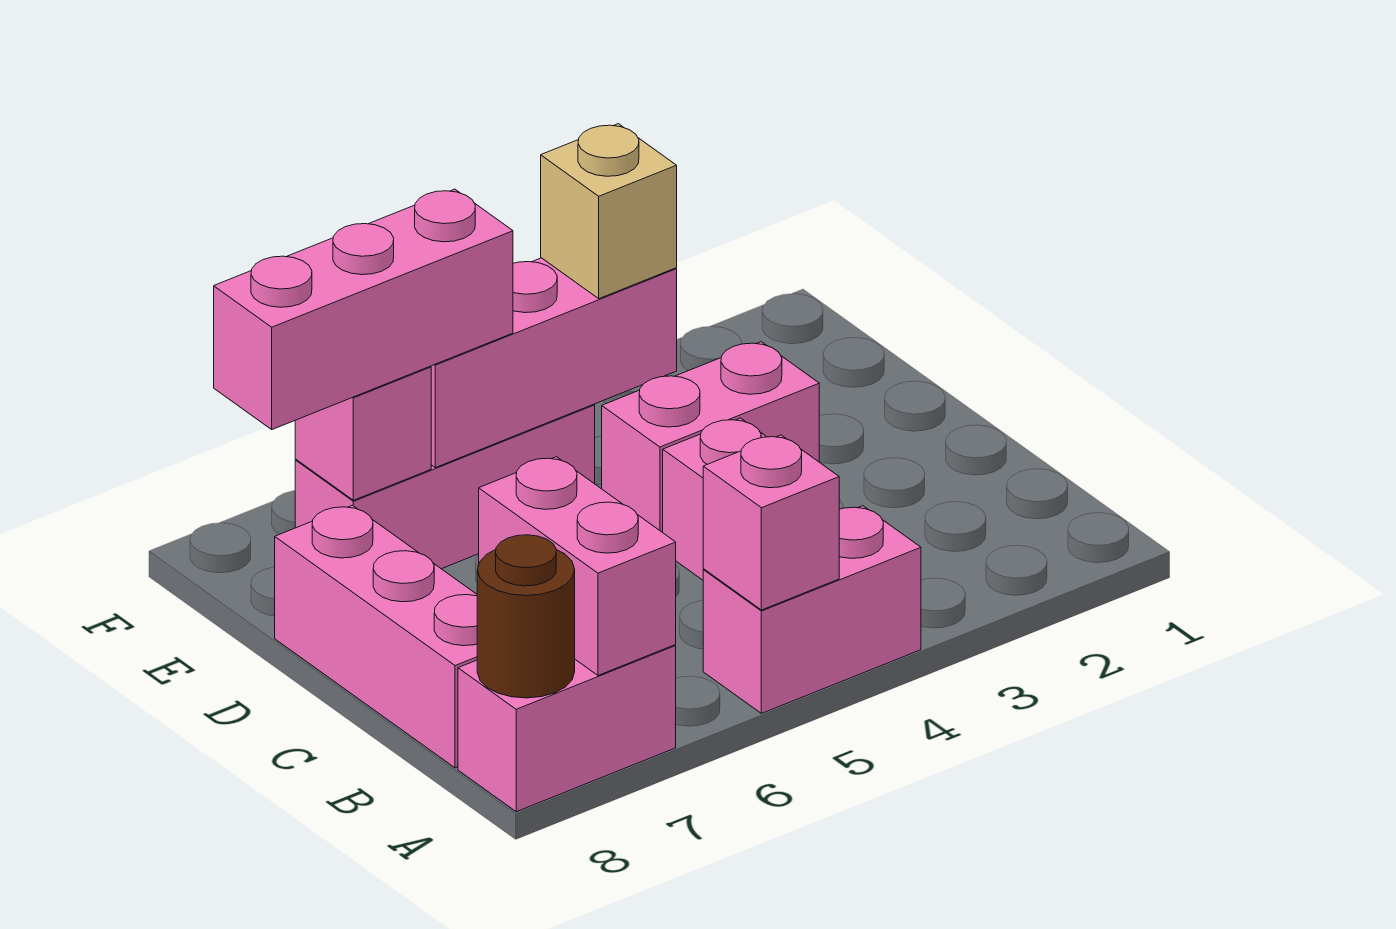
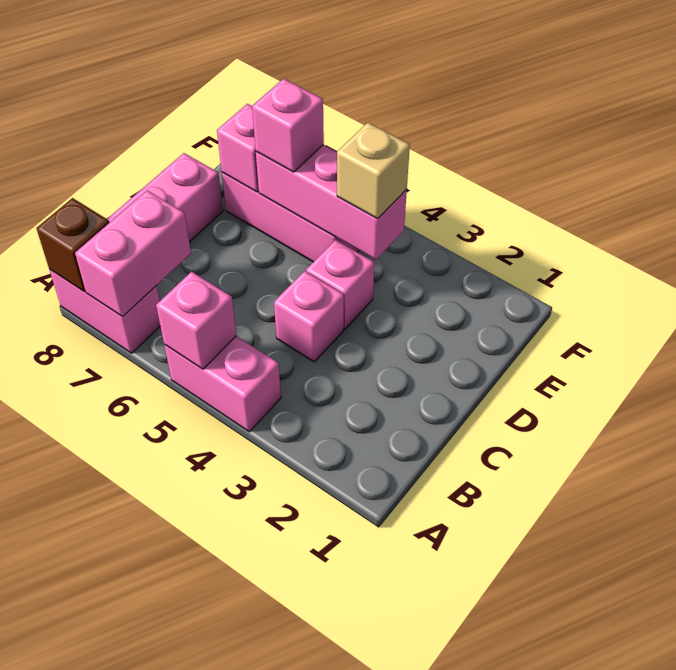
brown 1x1 round brick [477,535,575,698] -> brown 1x1 brick [36,198,110,291]
pink 1x2 brick [602,342,819,532] -> pink 1x1 brick [306,240,374,329]
pink 1x3 brick [214,189,513,429] -> pink 1x1 brick [252,79,324,172]

